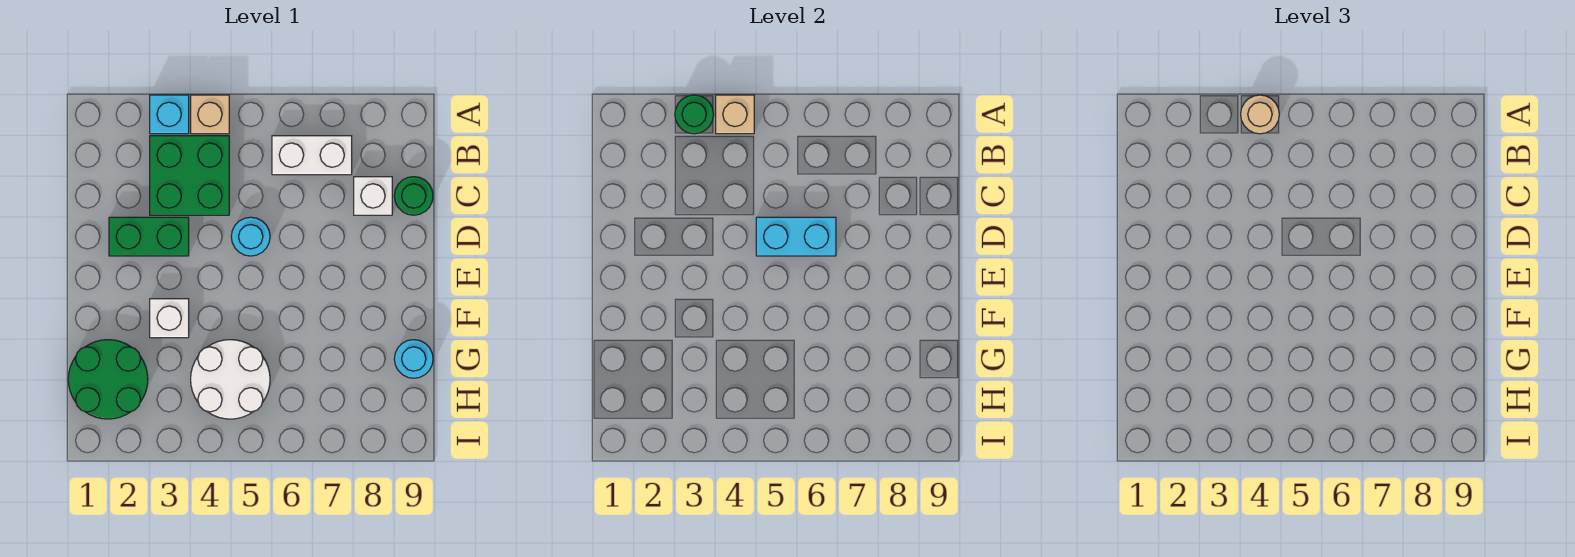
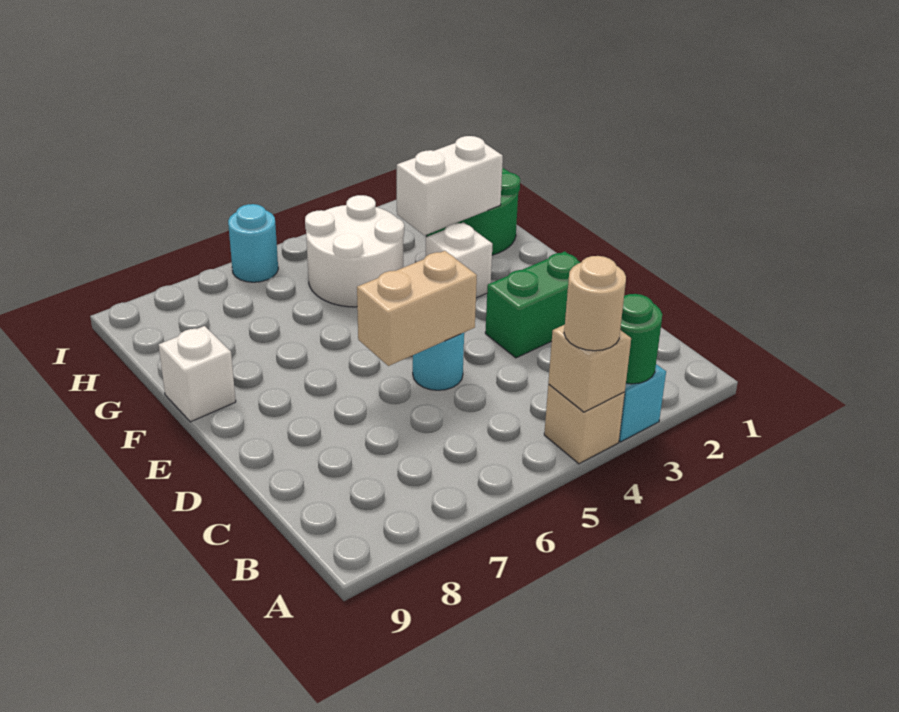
green 2x2 brick [150,136,229,215] -> none
white 1x2 brick [272,136,352,175] -> white 1x2 brick moved to [397,136,503,236]
white 1x1 brick [354,177,392,215] -> white 1x1 brick moved to [159,326,236,422]
green 1x1 round brick [394,177,433,215] -> none
cyan 1x2 brick [756,217,836,256] -> tan 1x2 brick [357,251,477,366]
cyan 1x1 round brick [394,340,433,378] -> cyan 1x1 round brick moved to [228,204,278,282]

